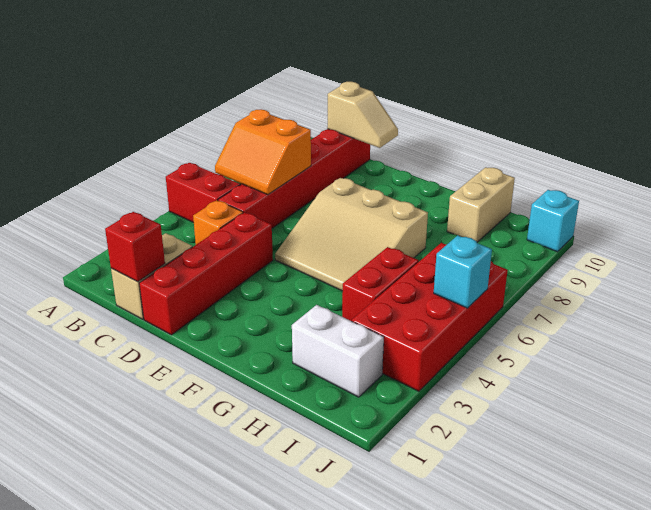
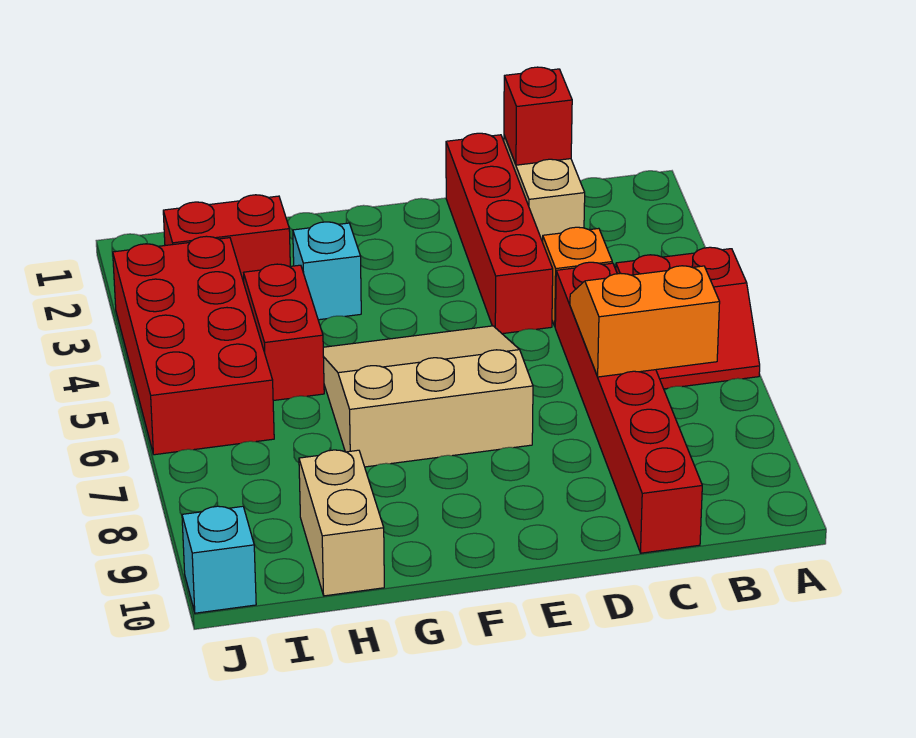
tan 1x2 slope [327,82,398,148] -> none
white 1x2 brick [292,305,384,397] -> red 1x2 brick [163,195,290,282]
cyan 1x1 brick [434,235,492,308] -> cyan 1x1 brick moved to [293,222,361,320]

